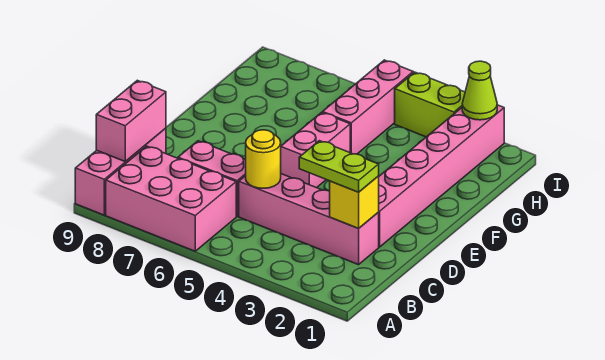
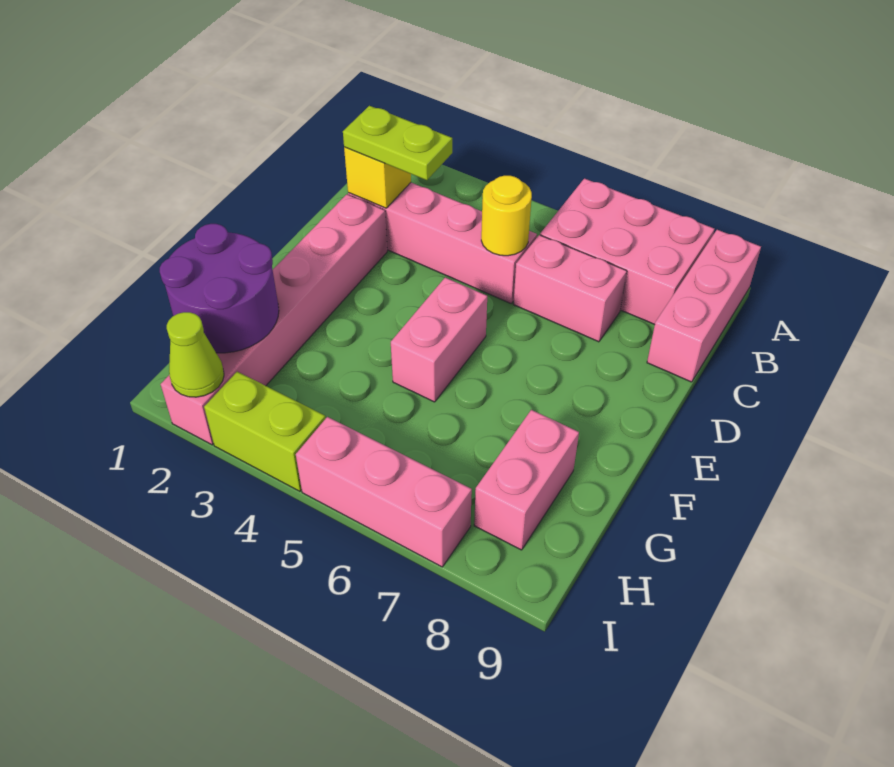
pink 1x2 brick [96,80,166,162] -> pink 1x2 brick moved to [474,410,579,550]
none -> purple 2x2 round brick [160,224,279,353]
pink 1x3 brick [322,60,413,154] -> pink 1x3 brick turned to [296,417,472,567]

